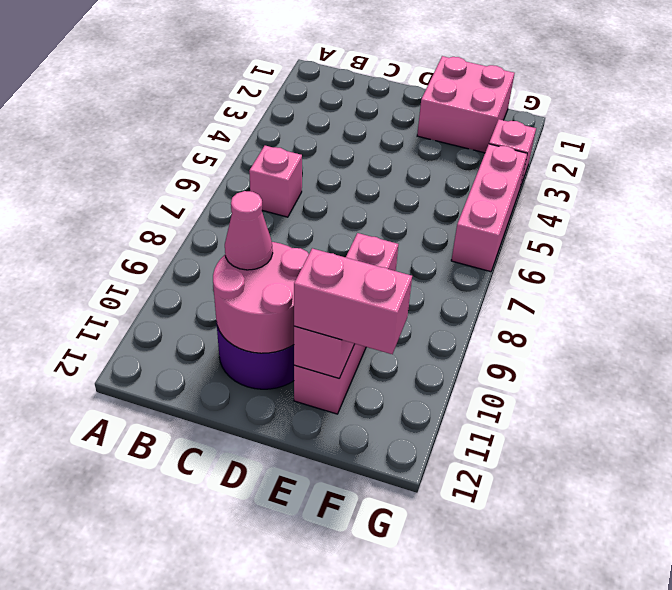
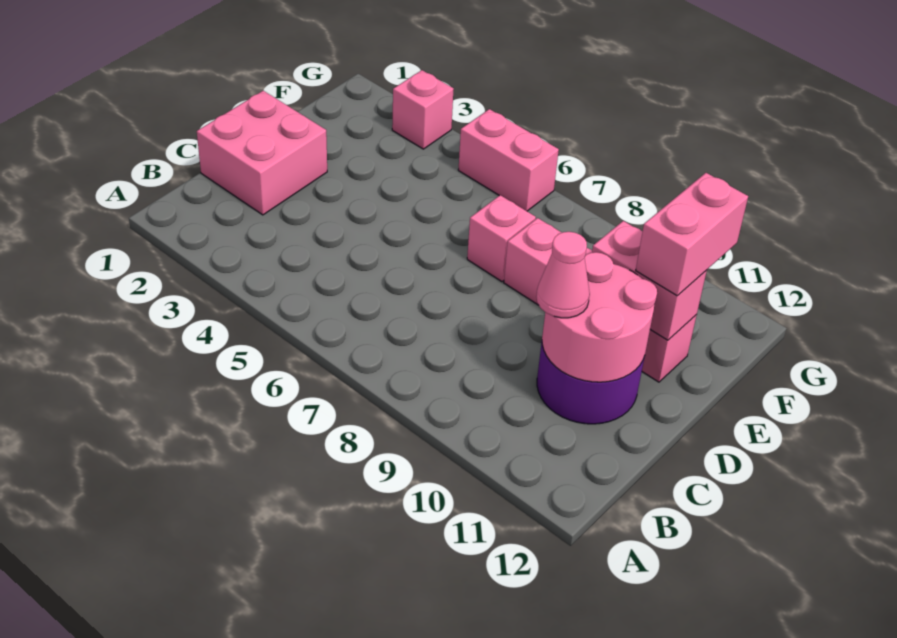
pink 1x1 brick [249,146,302,217] -> pink 1x1 brick moved to [467,195,536,282]
pink 2x2 brick [417,56,515,153] -> pink 2x2 brick moved to [197,91,327,215]
pink 1x3 brick [451,144,527,272] -> pink 1x2 brick [458,109,559,211]

